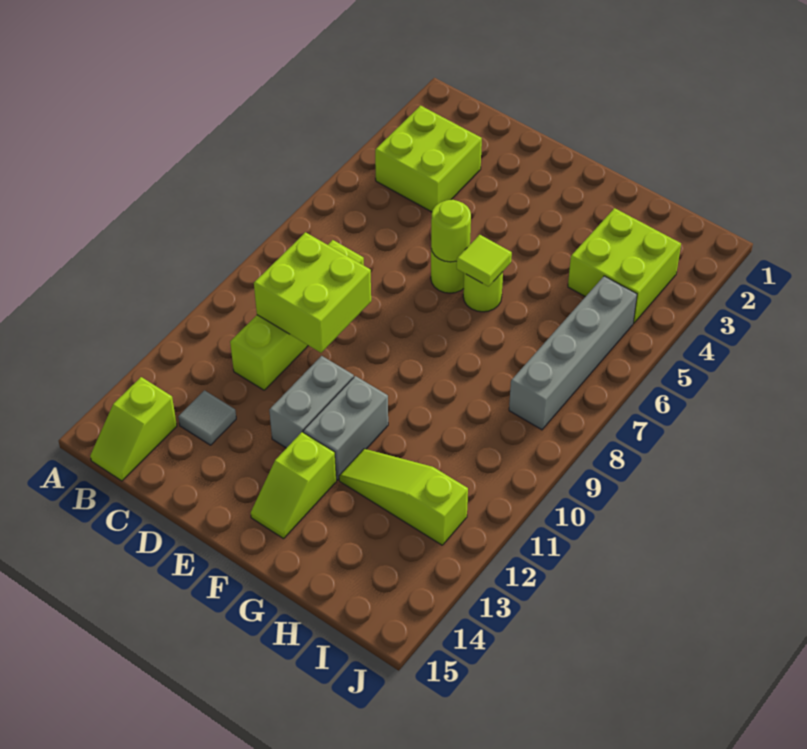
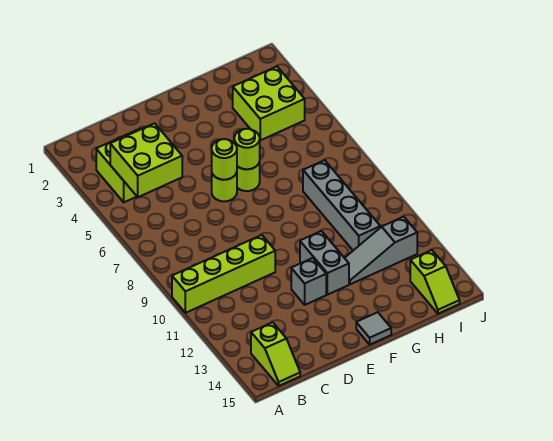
lime 1x4 brick [230,240,364,390] -> lime 1x4 brick turned to [172,235,275,313]
lime 2x2 brick [254,232,371,353] -> lime 2x2 brick moved to [110,123,182,197]
grey 1x1 tile [178,390,236,445] -> grey 1x1 tile moved to [356,312,391,345]
grey 1x2 brick [269,356,354,448] -> grey 1x1 brick [291,258,326,305]
lime 1x1 tile [456,235,512,286] -> lime 1x1 round brick [234,129,260,169]
lime 1x2 slope [251,432,336,539] -> lime 1x2 slope moved to [410,250,460,314]
lime 1x3 slope [339,449,468,545] -> grey 1x3 slope [345,217,417,284]
grey 1x4 brick [509,276,637,430] -> grey 1x4 brick moved to [303,160,380,250]

